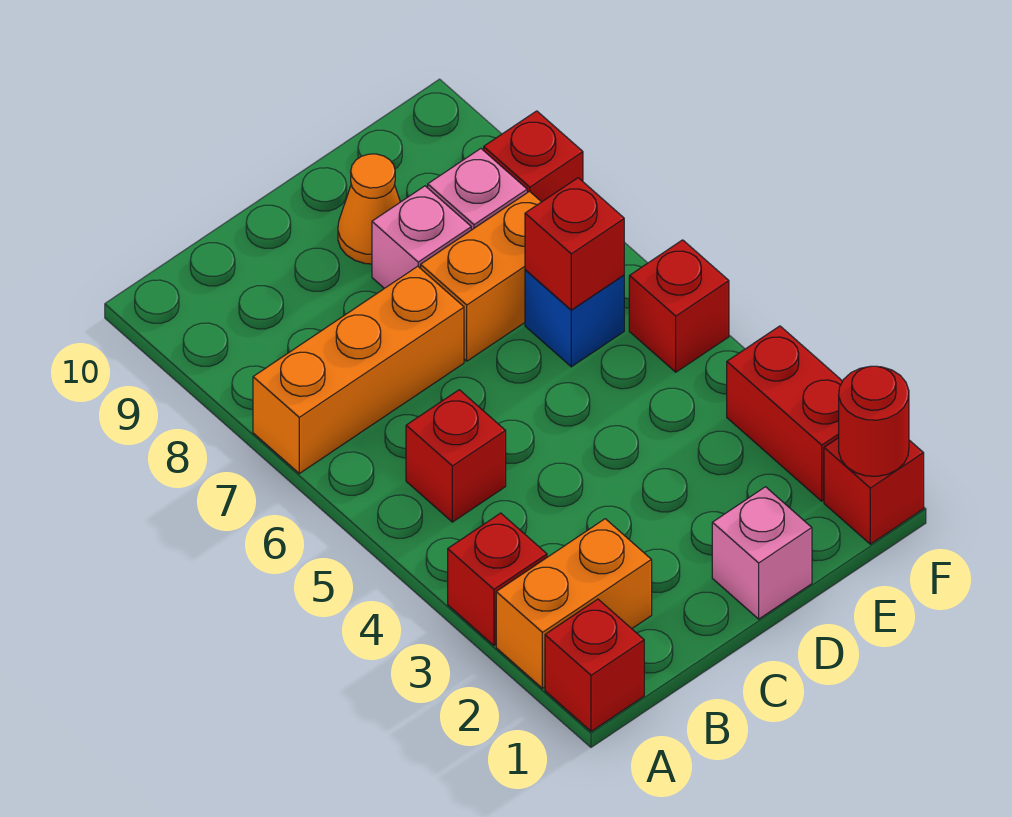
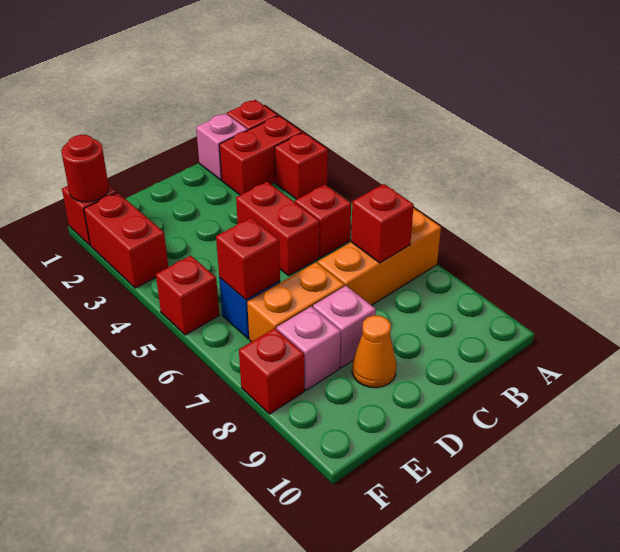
orange 1x2 brick [496,519,652,688] -> red 1x2 brick [219,116,302,195]
none -> red 1x1 brick [351,184,414,263]
none -> red 1x2 brick [236,182,319,276]
pink 1x1 brick [712,487,812,619] -> pink 1x1 brick moved to [196,113,248,180]

